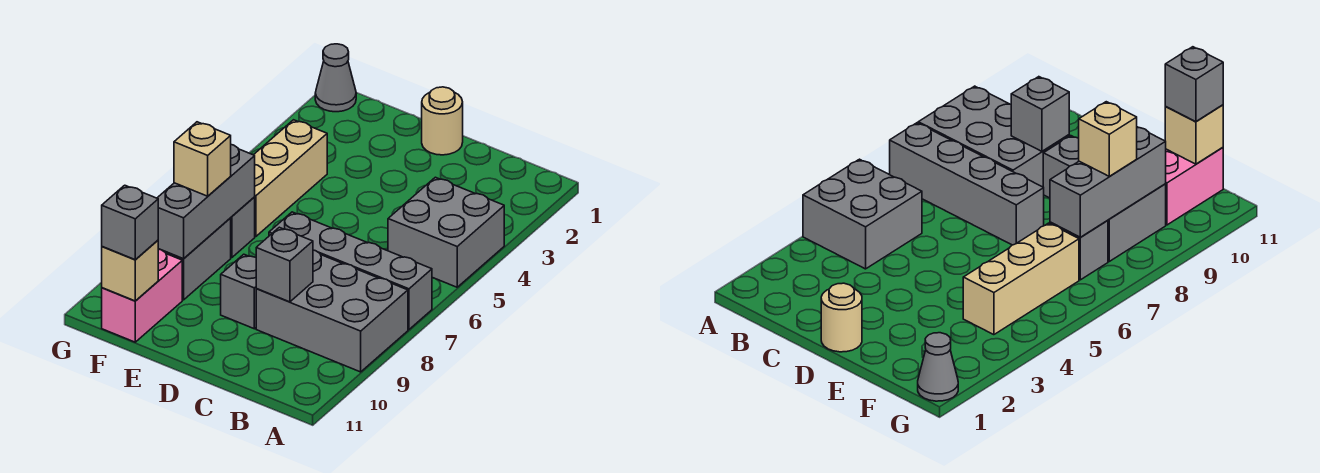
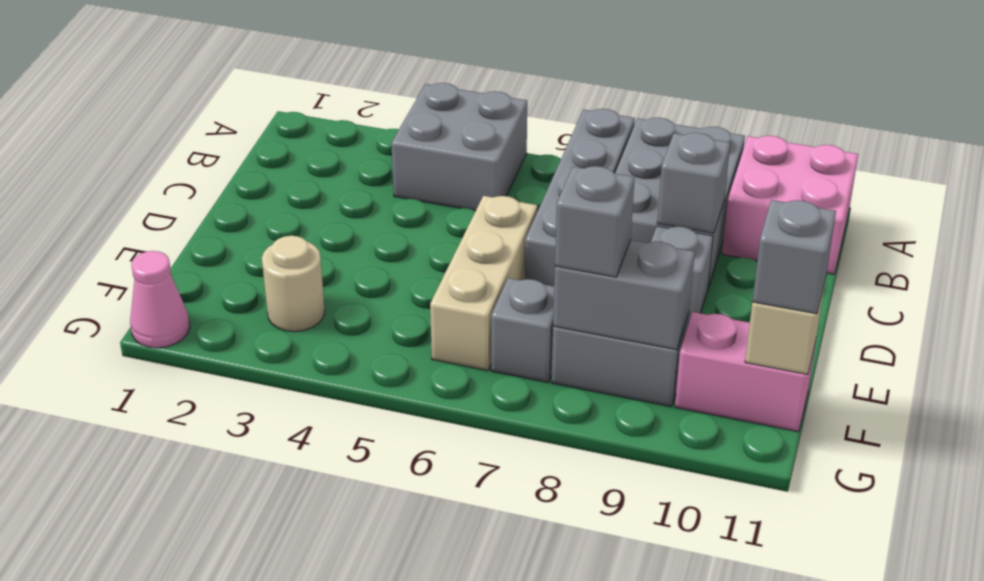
none -> pink 2x2 brick [722,136,858,274]
tan 1x1 round brick [422,87,463,155] -> tan 1x1 round brick moved to [262,236,325,332]
tan 1x3 brick [254,120,327,236] -> tan 1x3 brick turned to [430,196,537,371]
grey 1x3 brick [157,145,255,259] -> grey 1x2 brick [553,240,695,350]
tan 1x1 brick [174,122,231,196] -> grey 1x1 brick [555,166,635,277]
grey 1x1 cone [315,44,356,112] -> pink 1x1 cone [130,251,190,348]

